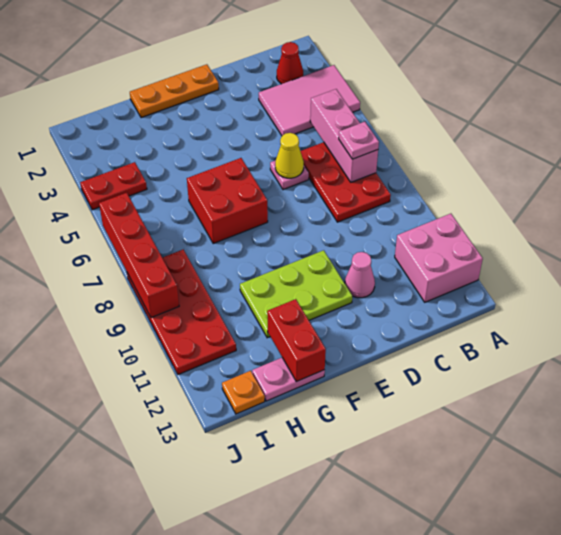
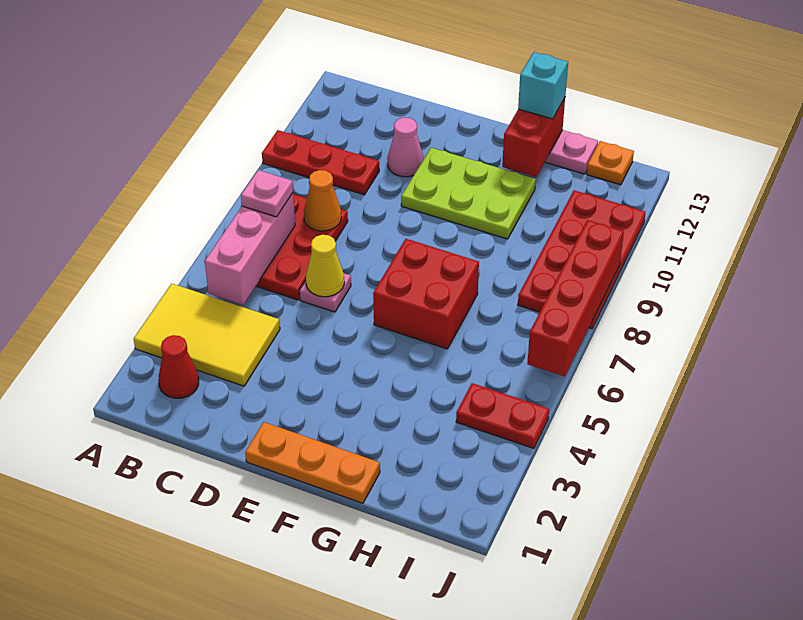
pink 2x3 tile [259,65,360,136] -> yellow 2x3 tile [134,284,280,386]
none -> red 1x3 plate [262,130,379,195]
pink 2x2 brick [395,214,483,302] -> none
none -> orange 1x1 cone [304,170,341,231]
none -> cyan 1x1 brick [518,52,568,119]

